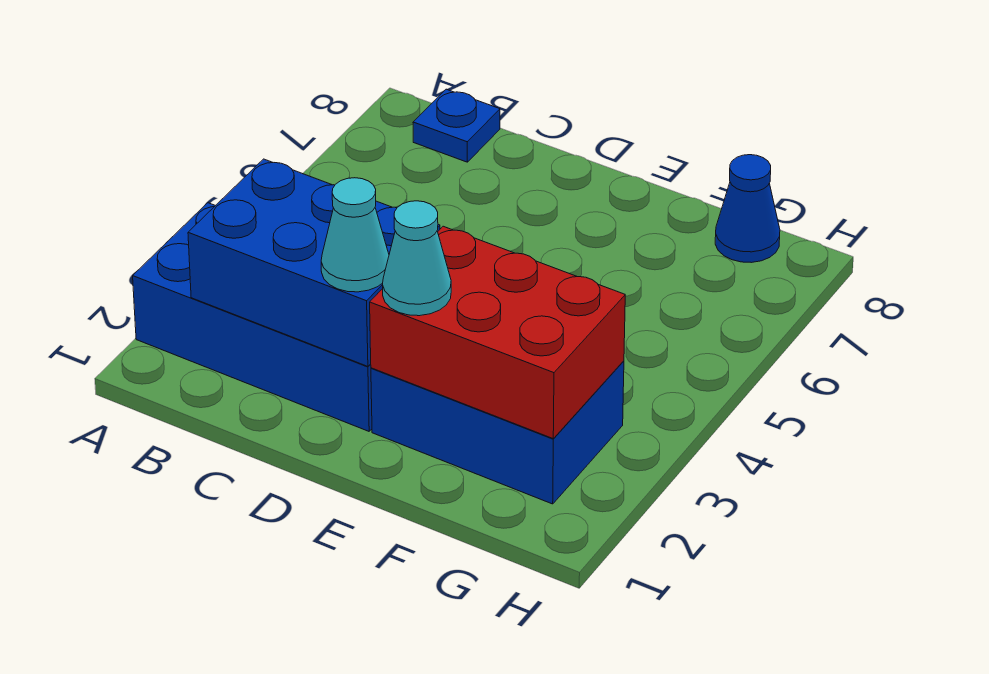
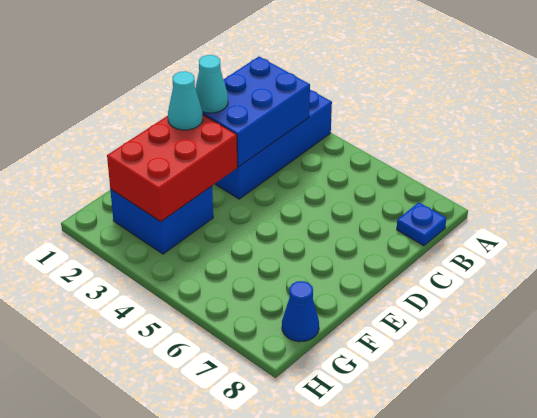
blue 2x3 brick [371,361,624,504] -> blue 2x2 brick [110,186,213,254]

